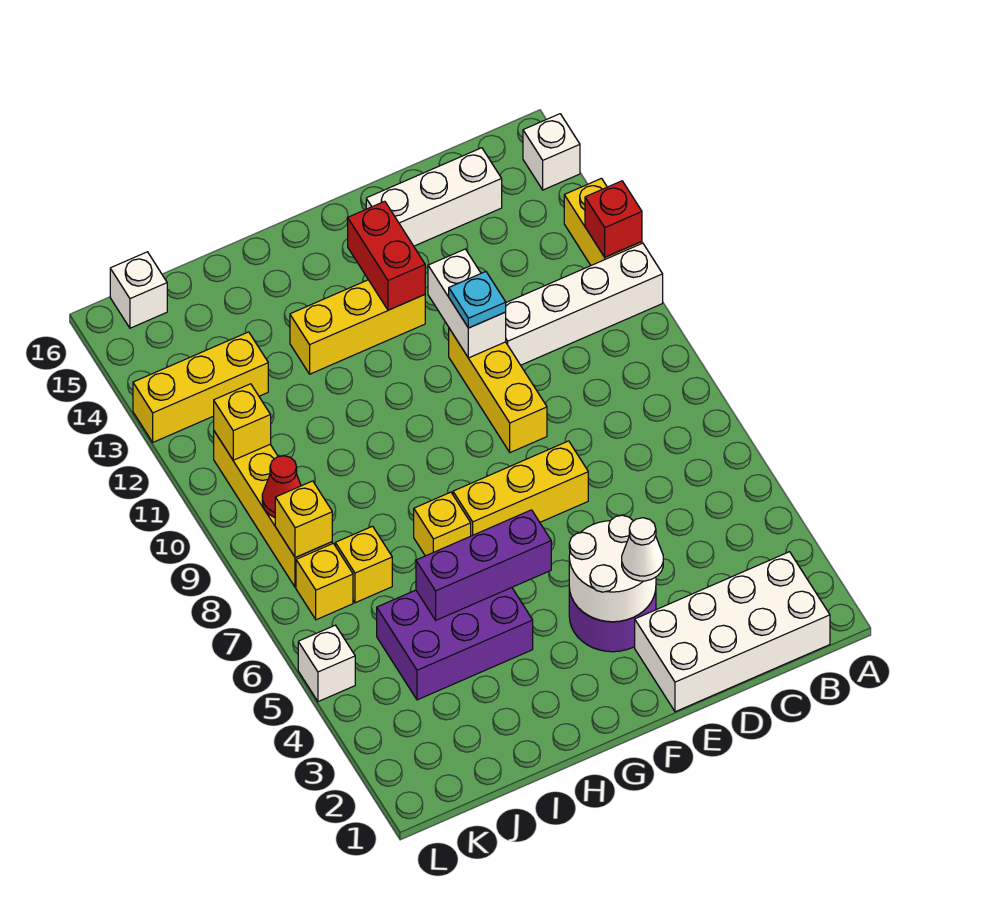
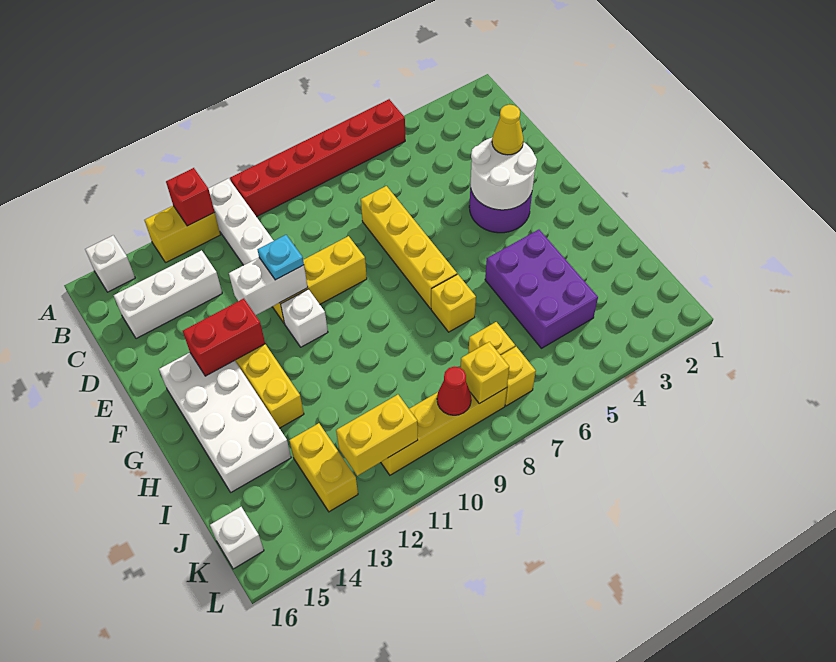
none -> red 1x6 brick [230,99,405,217]
white 2x4 brick [635,552,830,712] -> white 2x4 brick moved to [159,353,291,492]
white 1x3 brick [366,148,502,246] -> white 1x3 brick turned to [114,250,222,339]
white 1x1 cone [622,518,663,581] -> yellow 1x1 cone [492,104,523,155]
yellow 1x3 brick [453,441,588,536] -> yellow 1x4 brick [361,186,457,309]
purple 1x3 brick [416,510,551,620] -> none
yellow 1x3 brick [133,332,268,442] -> yellow 1x2 brick [289,423,358,512]
yellow 1x1 brick [214,384,271,460] -> yellow 1x2 brick [336,395,418,476]
white 1x1 brick [298,625,355,702] -> white 1x1 brick moved to [281,289,328,347]

